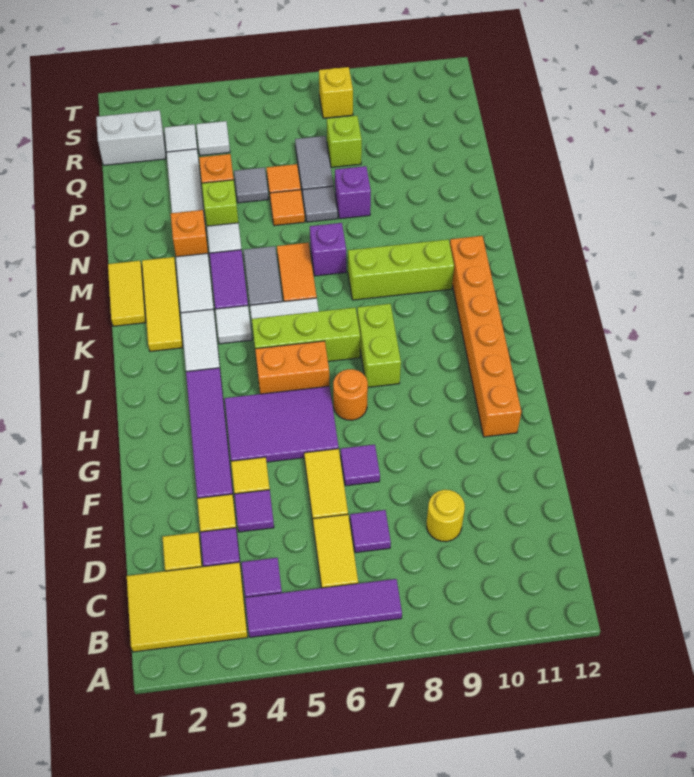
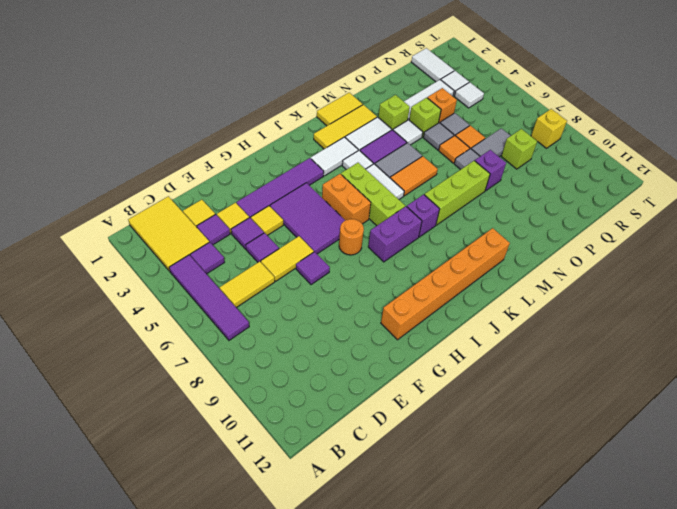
purple 1x1 tile [350,510,391,553] -> purple 1x1 tile moved to [246,233,279,262]
yellow 1x1 round brick [427,490,465,542] -> none
lime 1x2 brick [357,304,401,387] -> purple 1x2 brick [368,207,422,262]
lime 1x3 brick [348,239,454,300] -> lime 1x3 brick turned to [424,161,490,225]
purple 1x1 brick [310,223,346,276] -> purple 1x1 brick moved to [407,194,440,237]
orange 1x1 brick [171,210,208,257] -> lime 1x1 brick [378,95,410,130]
none -> grey 1x1 tile [423,123,454,150]
white 1x2 brick [96,110,166,165] -> white 1x2 tile [411,48,454,82]

